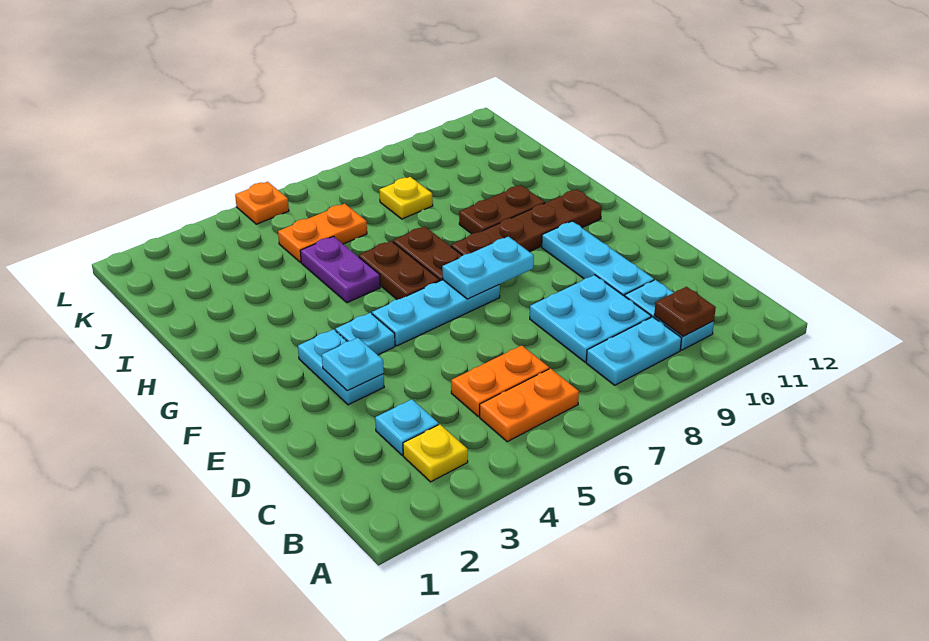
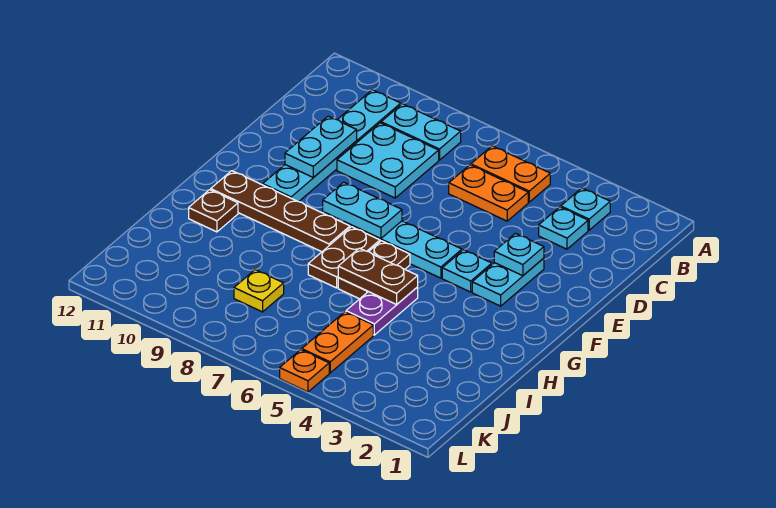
yellow 1x1 plate [403,424,468,482] -> cyan 1x1 plate [561,188,610,230]
brown 1x1 plate [654,287,716,336] -> brown 1x1 plate moved to [189,190,238,232]
none -> cyan 1x2 plate [285,116,357,178]
brown 1x2 plate [459,185,545,234] -> brown 1x2 plate moved to [338,248,418,304]
orange 1x2 plate [278,204,367,262] -> orange 1x2 plate turned to [302,312,373,373]

